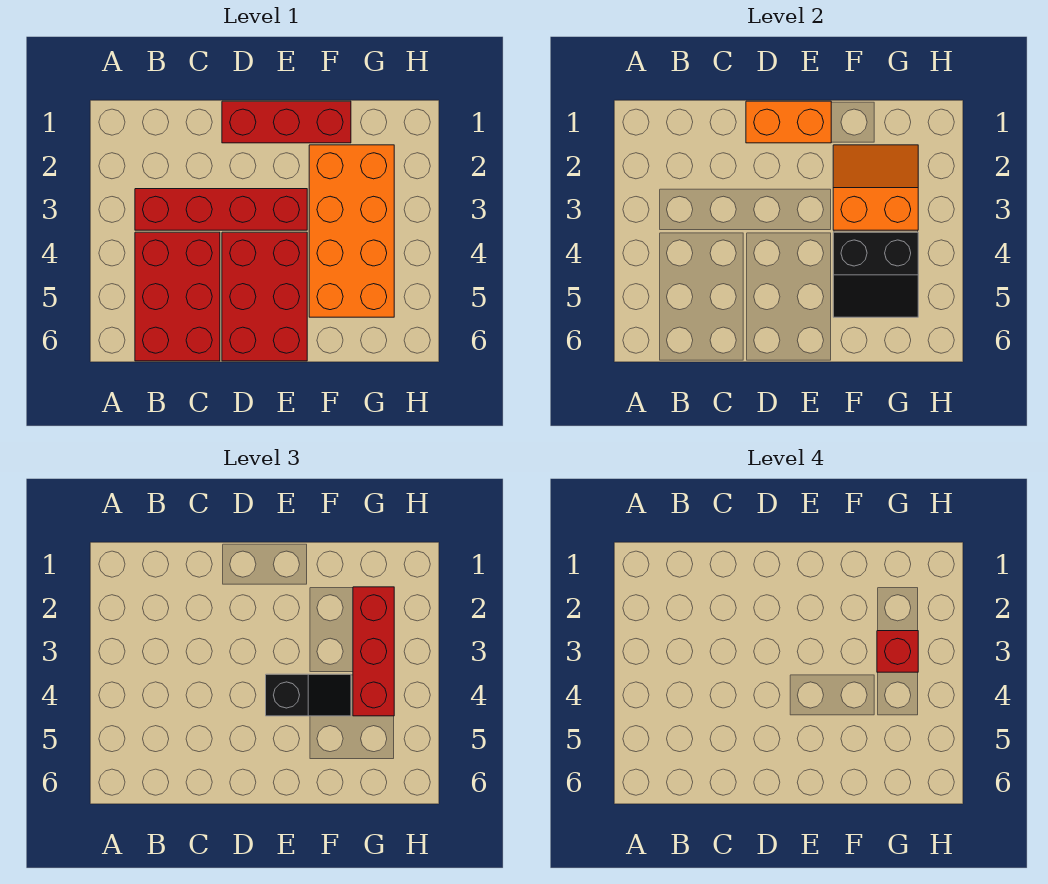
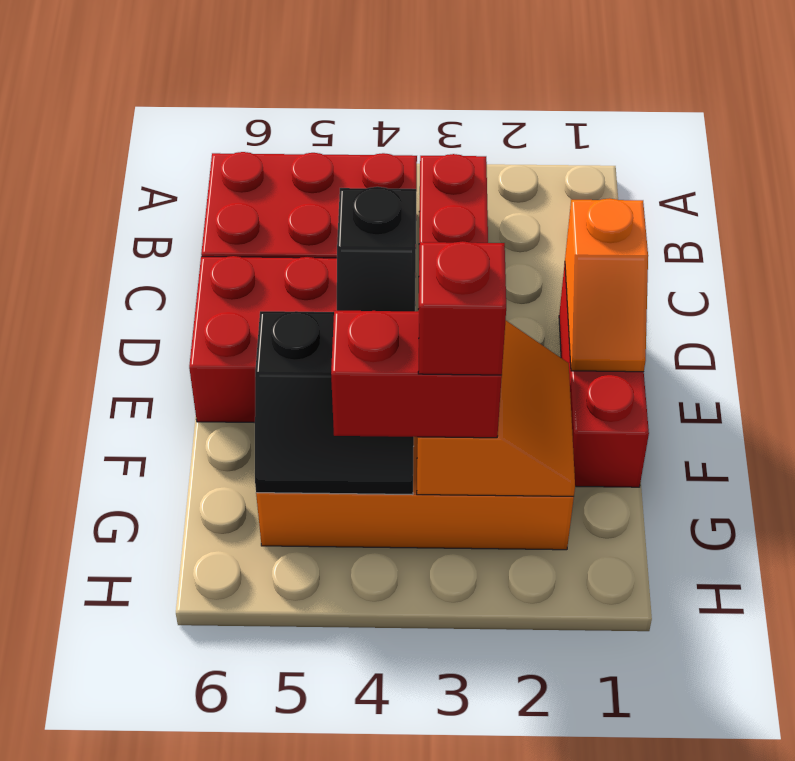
orange 1x2 brick [746,101,831,143] -> orange 1x2 slope [565,198,648,372]
black 2x2 slope [833,232,918,317] -> black 2x2 slope turned to [255,311,414,495]
red 1x3 brick [353,587,394,716] -> red 1x2 brick [331,311,502,438]

